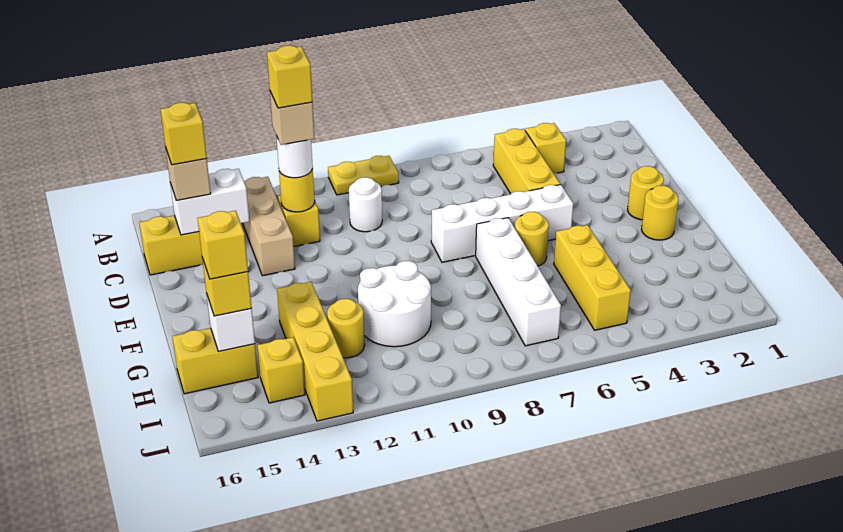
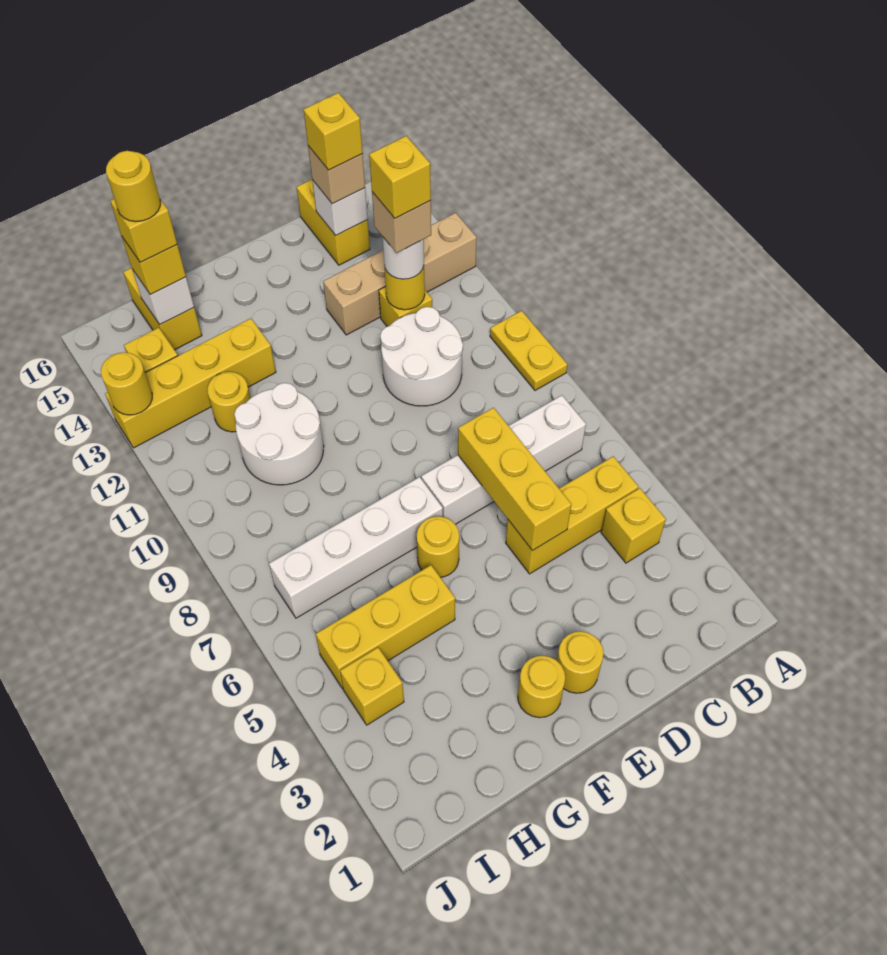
tan 1x3 brick [243,177,295,276] -> tan 1x4 brick [323,213,477,335]
white 1x1 round brick [349,177,382,232] -> white 2x2 round brick [380,307,463,406]
white 1x2 brick [170,169,249,235] -> white 1x1 brick [312,180,368,235]
none -> yellow 1x3 brick [458,408,571,551]
white 1x4 brick [431,184,573,262] -> white 1x4 brick turned to [421,395,586,524]
none -> yellow 1x1 round brick [106,151,160,222]
none -> yellow 1x1 brick [340,648,404,725]
none -> yellow 1x1 round brick [101,352,152,415]

